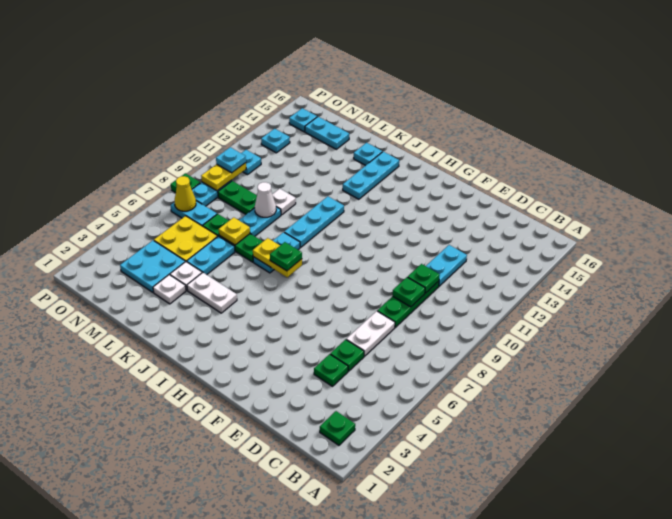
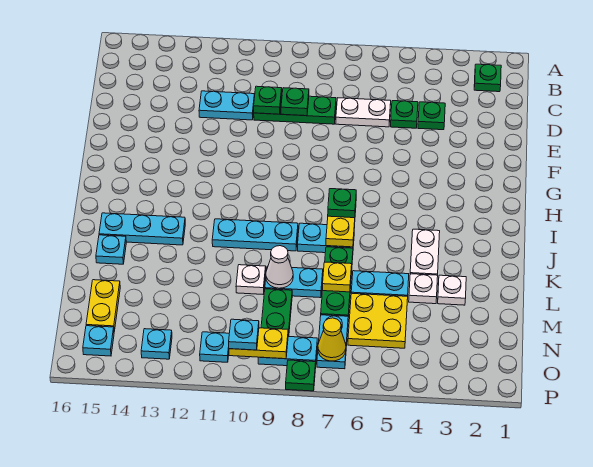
cyan 2x2 plate [120,240,185,293] -> none
cyan 1x2 plate [305,117,349,149] -> yellow 1x2 plate [86,280,120,331]

